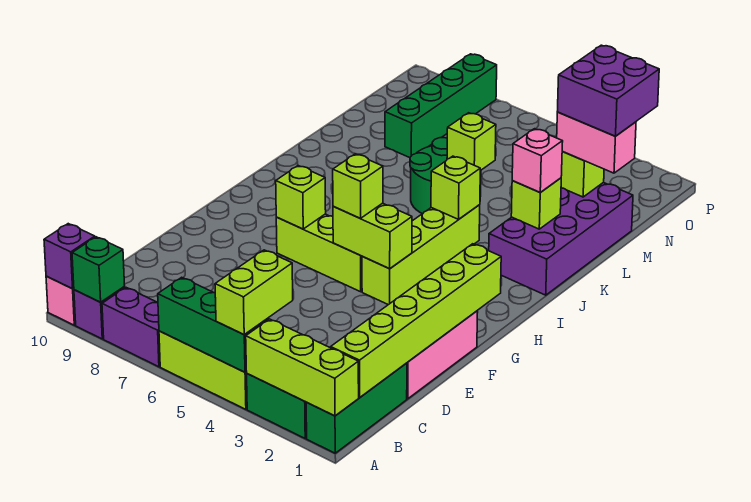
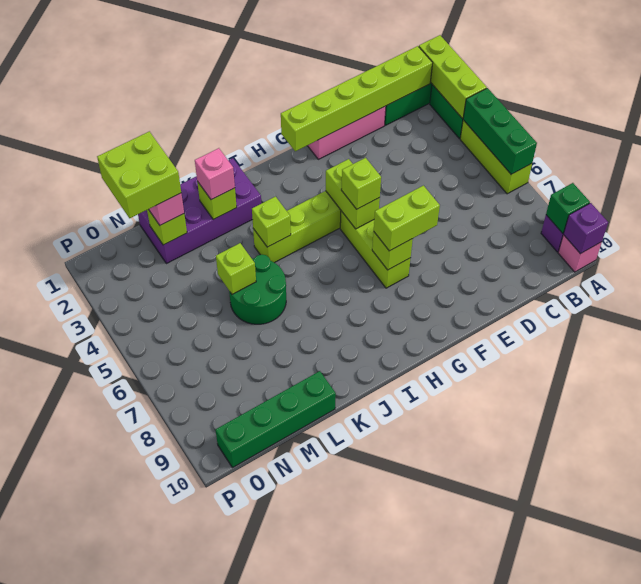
lime 1x2 brick [215,250,293,335] -> lime 1x2 brick moved to [374,186,440,251]
purple 1x2 brick [102,288,160,367] -> none
purple 2x2 brick [557,45,659,136] -> lime 2x2 brick [97,131,181,218]
green 1x4 brick [385,54,497,158] -> green 1x4 brick moved to [216,371,336,468]

